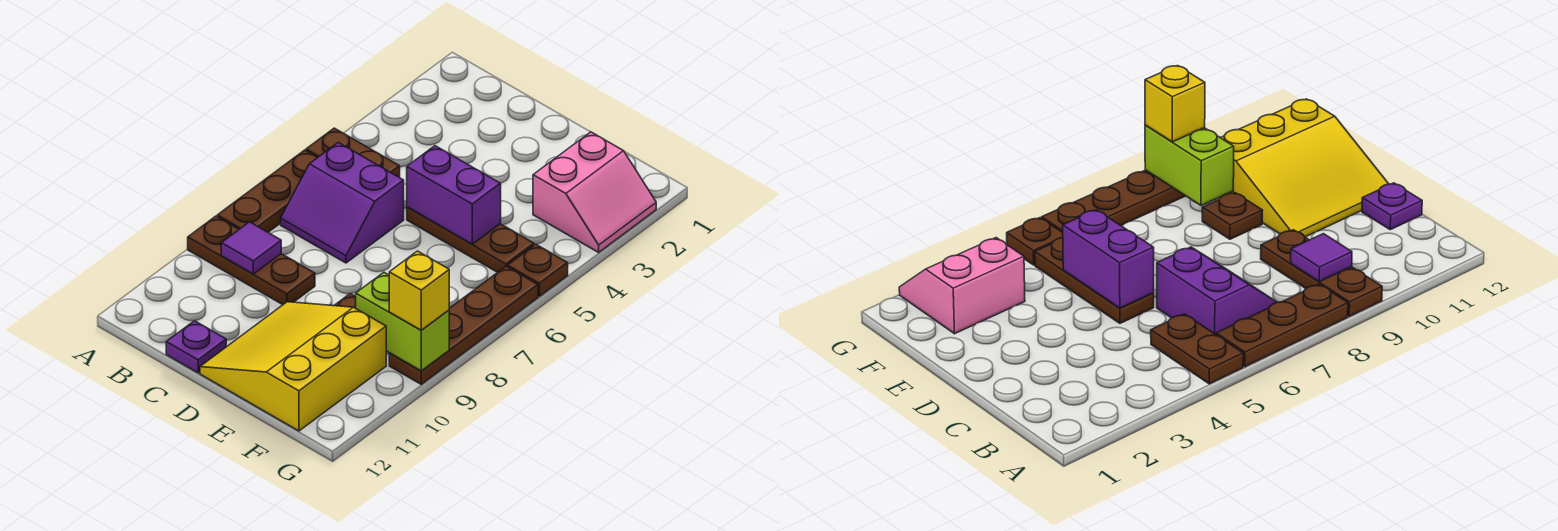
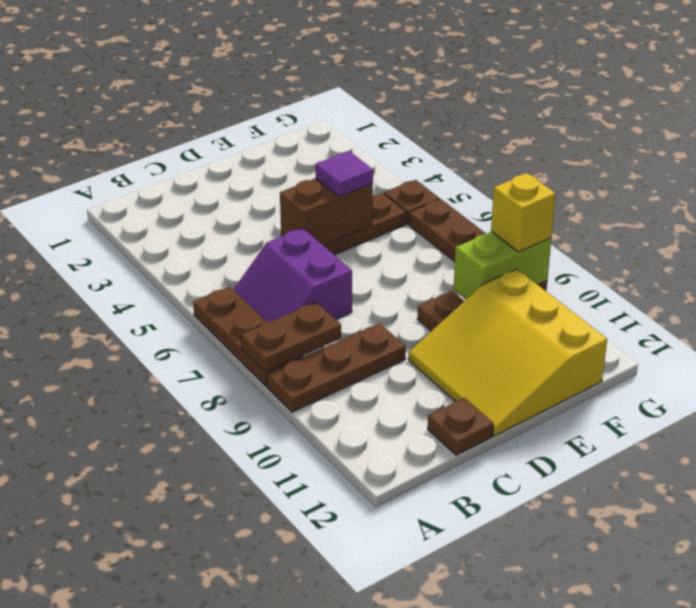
brown 1x2 plate [306,128,400,178] -> brown 1x2 plate moved to [241,302,341,372]
purple 2x2 slope [281,142,404,263] -> purple 2x2 slope turned to [233,228,352,322]
purple 1x1 tile [221,222,281,274] -> purple 1x1 tile moved to [316,151,373,197]
purple 1x1 plate [166,321,226,373] -> brown 1x1 plate [428,398,494,455]
purple 1x2 brick [407,146,501,244] -> brown 1x2 brick [280,178,373,246]
pink 2x2 slope [533,132,656,252] -> none

